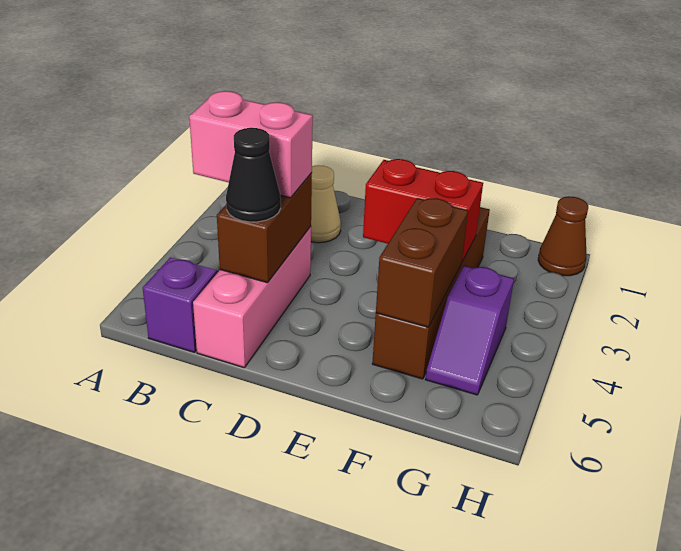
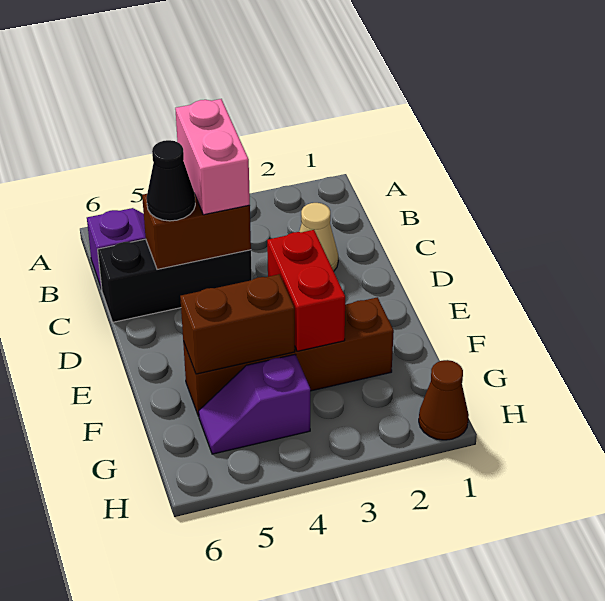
pink 1x3 brick [193,226,311,368] -> black 1x3 brick [98,239,252,322]

